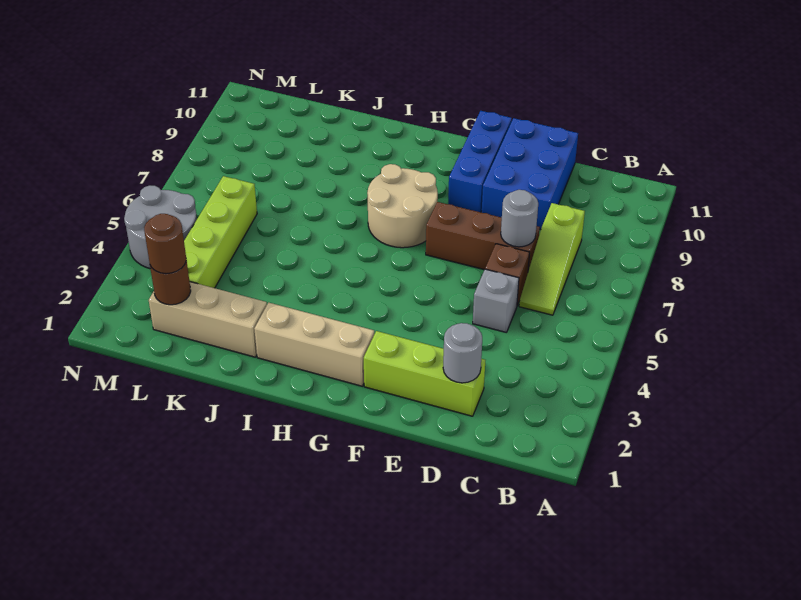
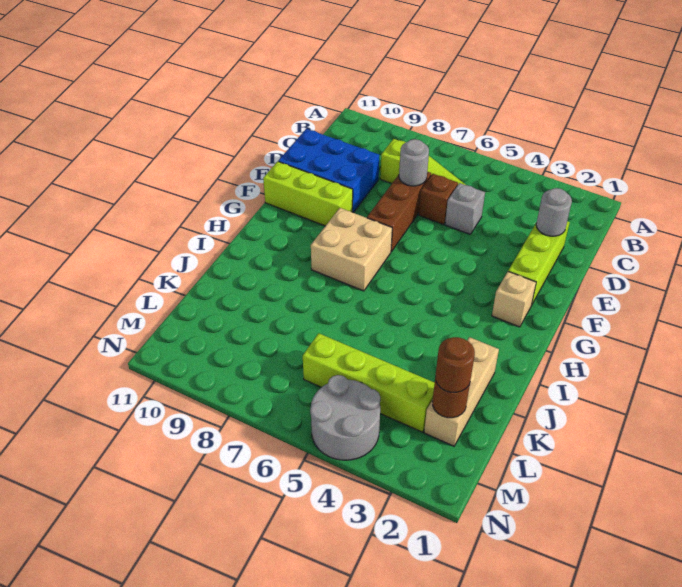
blue 1x3 brick [448,111,512,212] -> lime 1x3 brick [263,161,353,226]
tan 1x3 brick [254,303,374,386] -> tan 1x1 brick [492,272,536,327]
tan 2x2 round brick [367,164,438,248] -> tan 2x2 brick [311,208,392,291]

